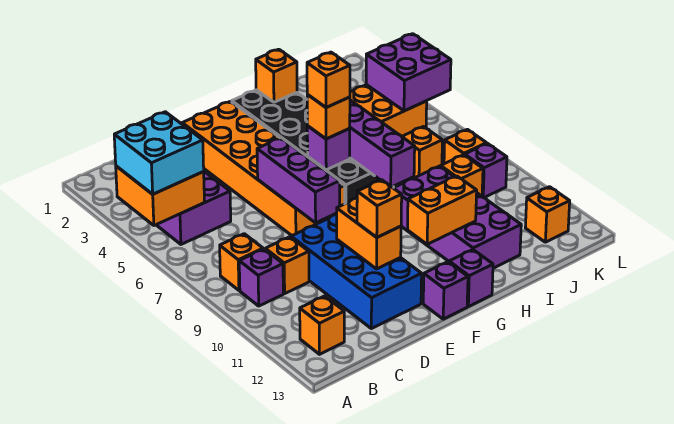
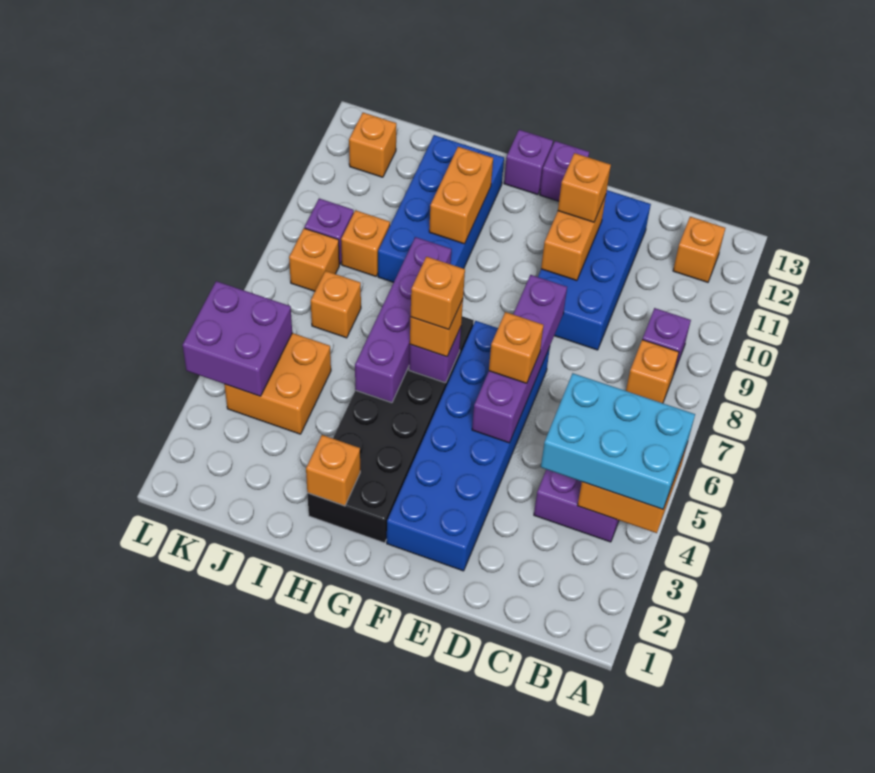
cyan 2x2 brick [114,112,204,194] -> cyan 2x3 brick [541,373,695,509]
orange 1x1 brick [265,237,309,294] -> orange 1x1 brick moved to [489,312,544,383]
orange 2x6 brick [182,101,345,236] -> blue 2x6 brick [387,321,550,571]
purple 1x3 brick [257,138,340,223] -> purple 1x4 brick [472,275,567,443]
orange 1x2 brick [407,176,477,244] -> orange 1x2 brick turned to [429,147,493,244]
purple 2x4 brick [394,166,521,268] -> blue 2x4 brick [378,135,504,282]

